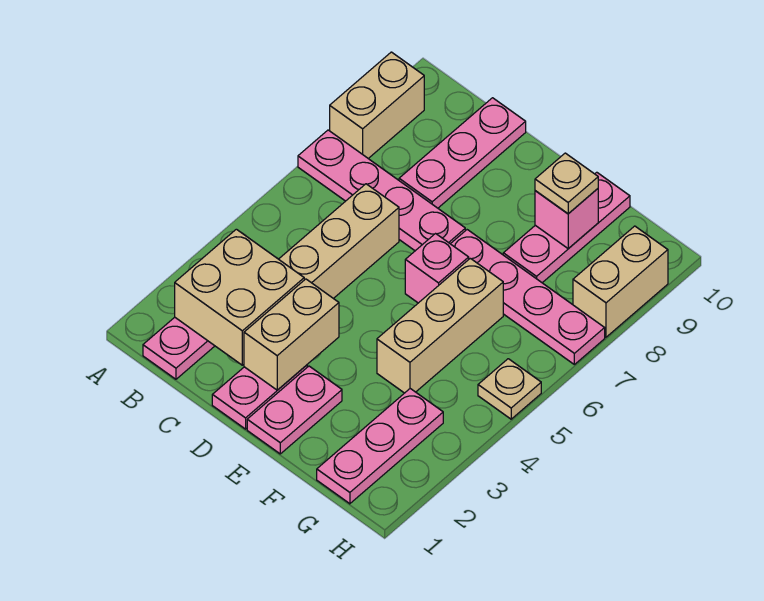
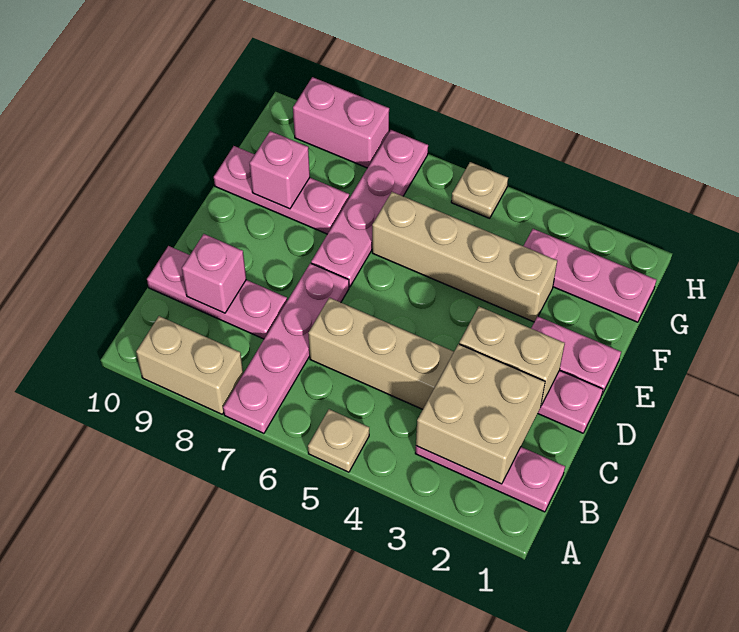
pink 1x1 brick [405,234,469,303] -> pink 1x1 brick moved to [182,234,246,313]
tan 1x3 brick [377,258,503,393] -> tan 1x4 brick [372,192,557,322]
tan 1x1 plate [535,153,598,214] -> tan 1x1 plate moved to [308,409,369,472]
tan 1x2 brick [573,226,668,337] -> pink 1x2 brick [293,77,389,168]

